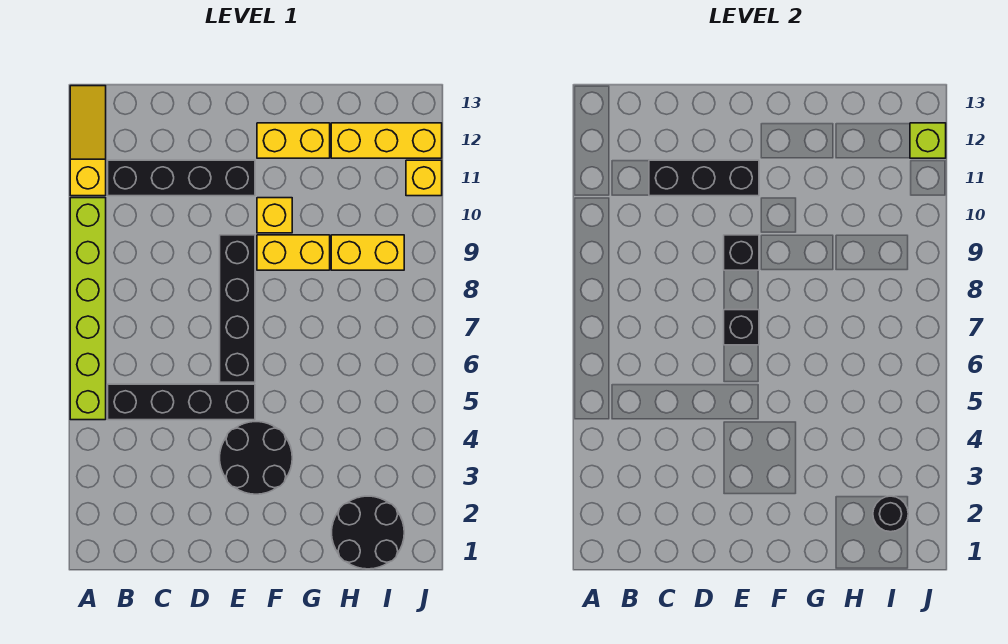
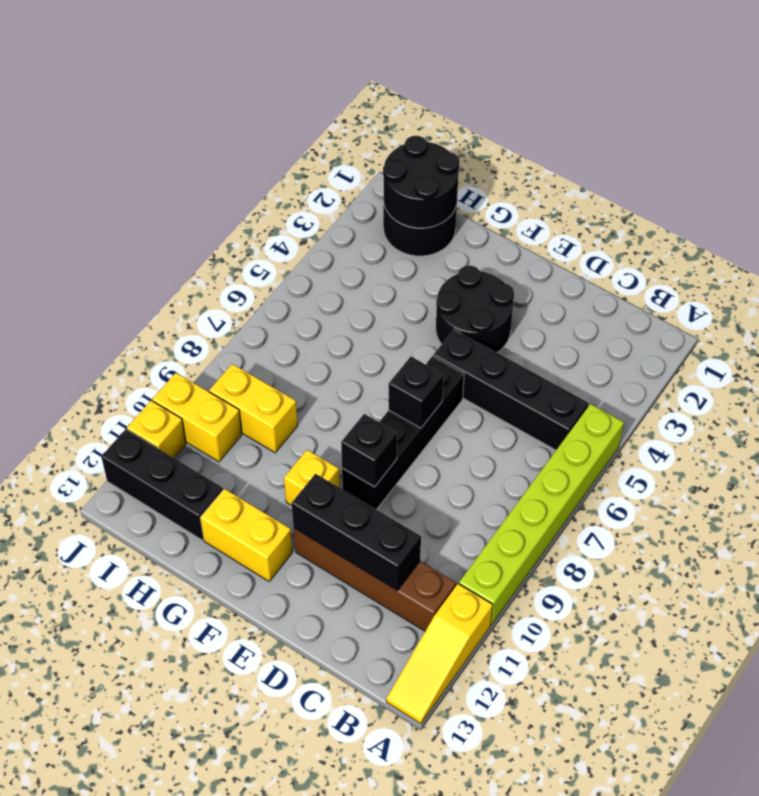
black 1x4 brick [108,160,255,196] -> brown 1x4 brick [294,529,456,631]
yellow 1x2 brick [257,235,330,270] -> yellow 1x2 brick moved to [152,373,242,462]
yellow 1x3 brick [331,123,442,158] -> black 1x3 brick [101,429,223,540]
black 1x1 round brick [873,496,908,532] -> black 2x2 round brick [383,136,460,228]
lime 1x1 brick [910,123,946,158] -> none

